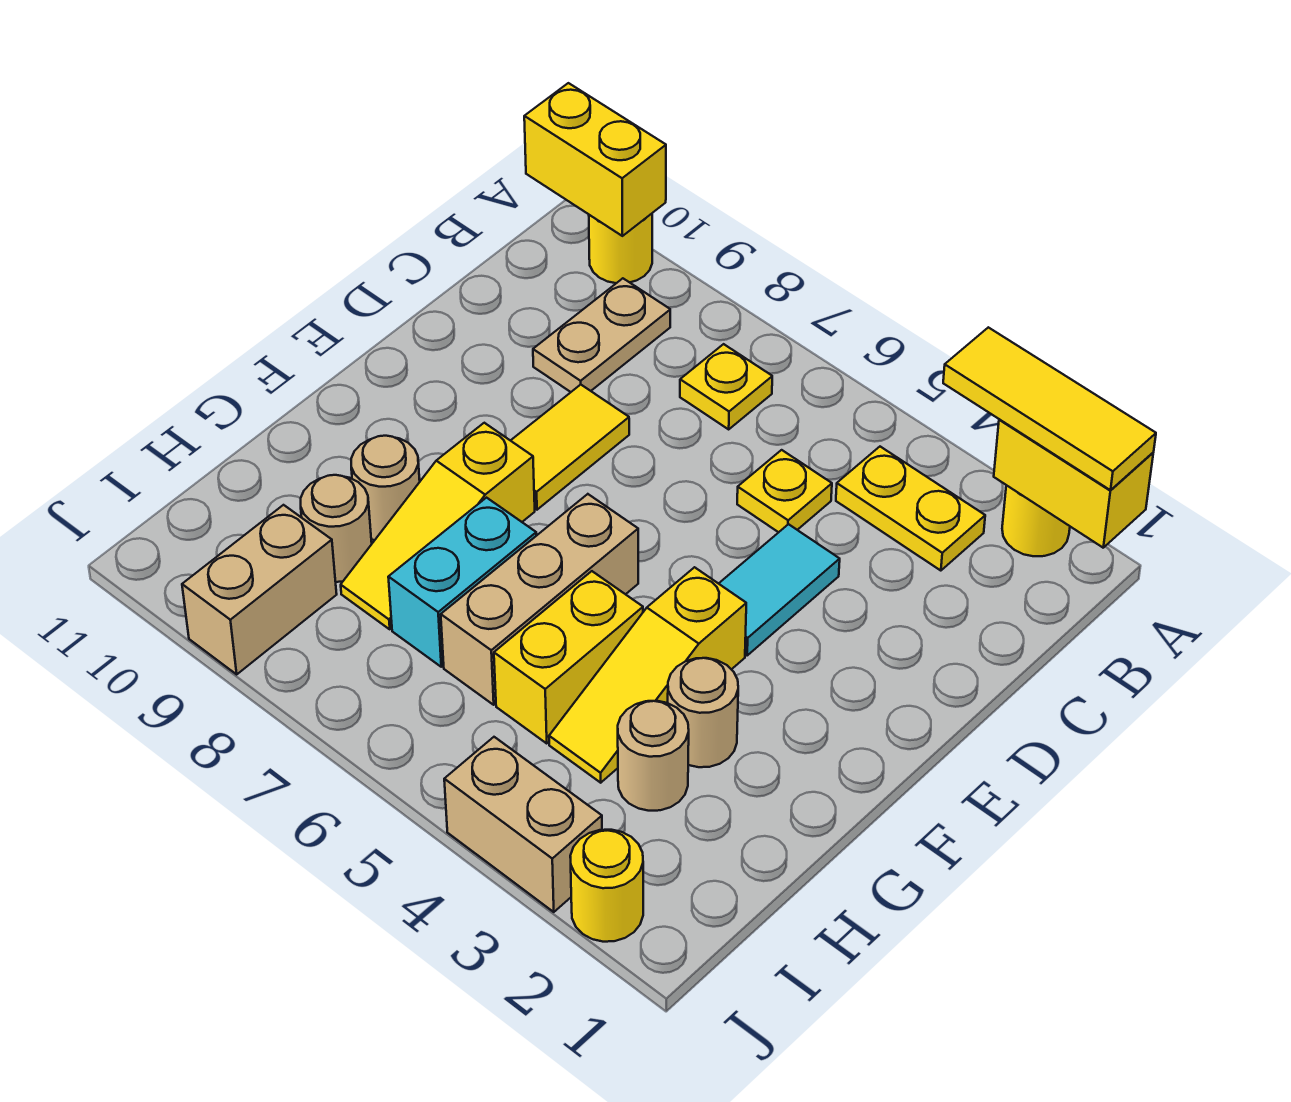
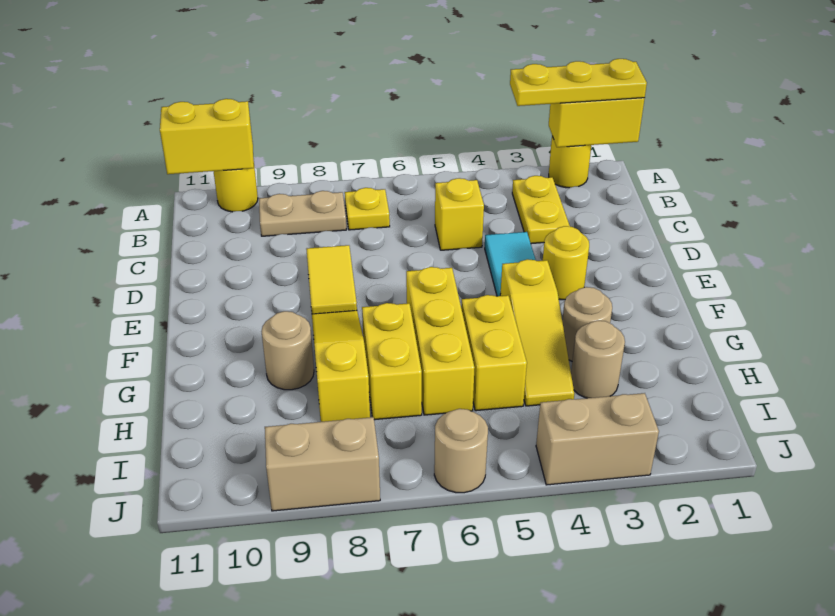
yellow 1x3 tile [943,327,1156,490] -> yellow 1x3 plate [510,59,647,106]
yellow 1x2 plate [836,447,985,571] -> yellow 1x2 plate turned to [512,176,570,244]
tan 1x2 plate [533,278,670,392] -> tan 1x2 plate turned to [259,191,346,236]
yellow 1x1 plate [737,450,832,532] -> yellow 1x1 brick [435,178,484,250]
tan 1x3 brick [441,494,638,705] -> yellow 1x3 brick [406,267,475,415]
yellow 1x3 slope [341,423,535,629] -> yellow 1x3 slope turned to [312,310,370,422]
cyan 1x2 brick [388,498,536,667] -> yellow 1x2 brick [362,303,422,420]
tan 1x1 round brick [301,475,372,582] -> tan 1x1 round brick moved to [434,409,488,493]
tan 1x2 brick [182,505,337,674] -> tan 1x2 brick turned to [265,417,380,511]
yellow 1x1 round brick [570,830,643,942] -> yellow 1x1 round brick moved to [543,226,589,300]

